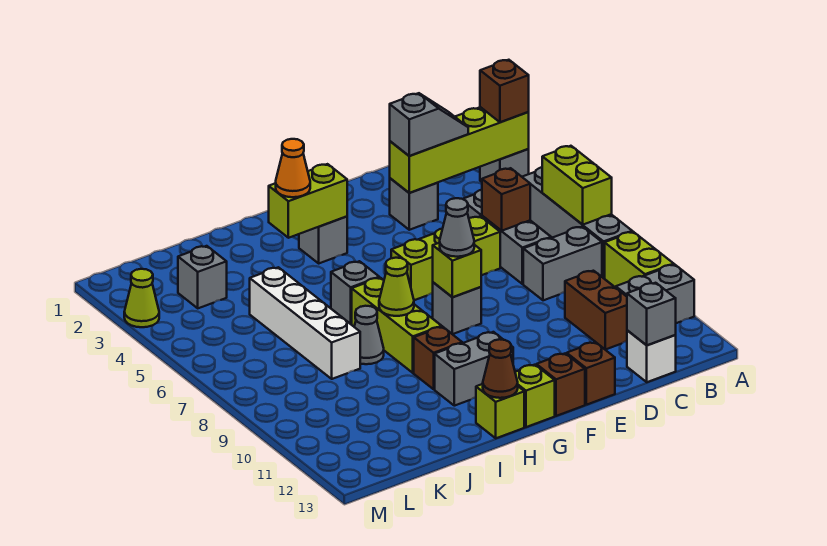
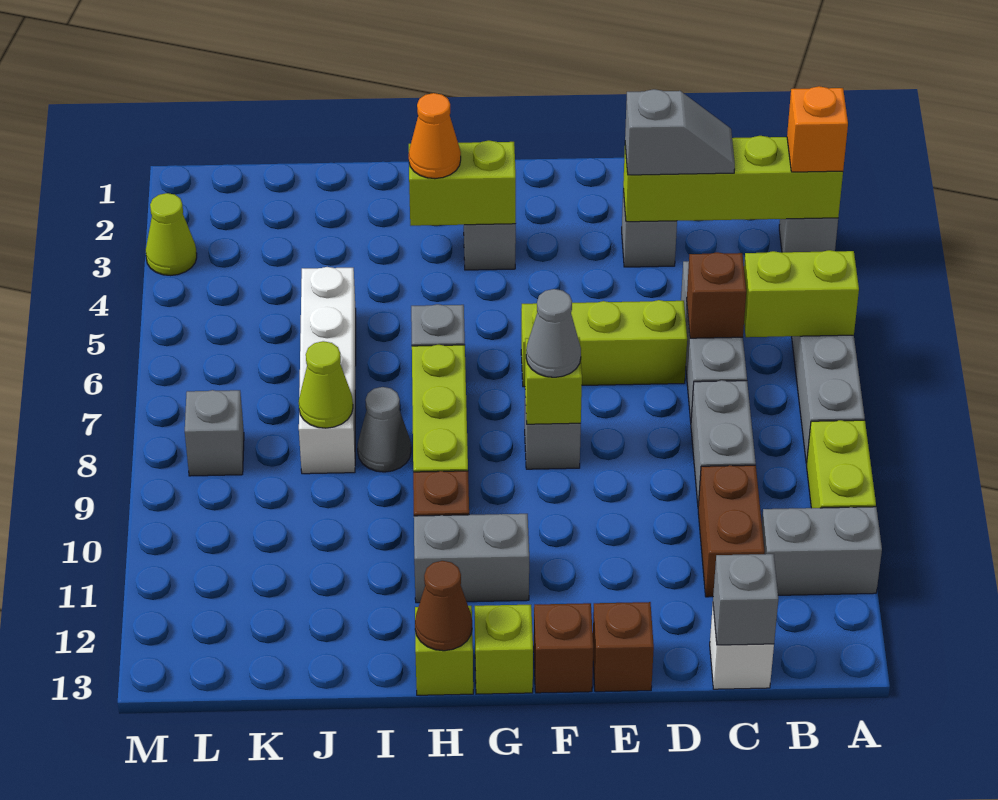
brown 1x1 brick [480,60,529,122] -> orange 1x1 brick [787,86,848,172]
lime 1x2 brick [542,146,612,225] -> lime 1x2 brick turned to [744,250,859,337]
grey 1x2 brick [523,227,602,300] -> grey 1x2 brick turned to [691,380,756,505]
lime 1x1 cone [379,258,414,316] -> lime 1x1 cone moved to [299,341,353,428]
grey 1x1 brick [178,246,227,308] -> grey 1x1 brick moved to [185,390,244,476]

